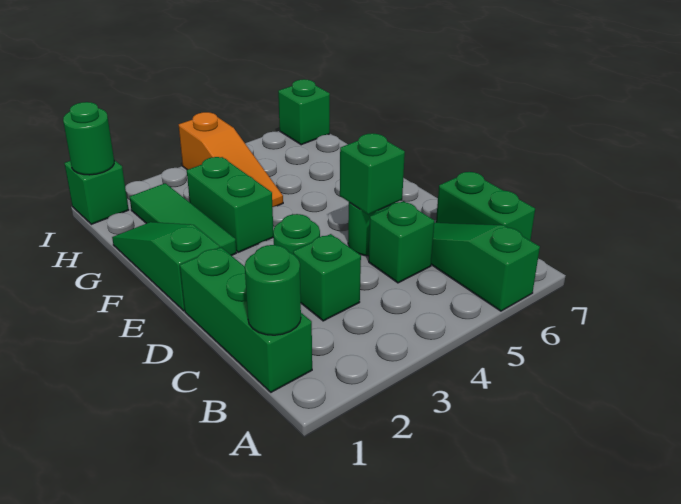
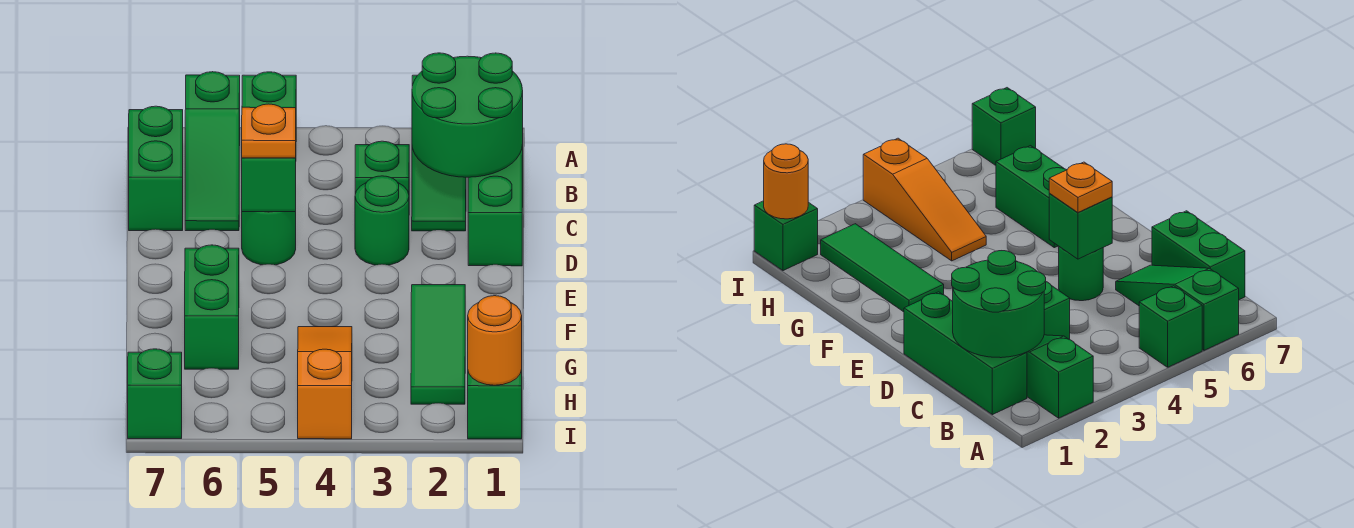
green 1x1 round brick [245,245,301,335] -> green 2x2 round brick [412,53,523,177]
green 1x1 brick [369,201,434,283] -> green 1x1 brick moved to [242,72,296,108]
none -> orange 1x1 plate [242,104,296,158]
green 1x3 slope [112,222,220,311] -> green 1x3 slope moved to [412,75,466,231]
green 1x2 brick [187,157,273,252] -> green 1x2 brick moved to [185,245,239,369]
green 1x1 round brick [63,102,114,175] -> orange 1x1 round brick [468,296,522,385]

